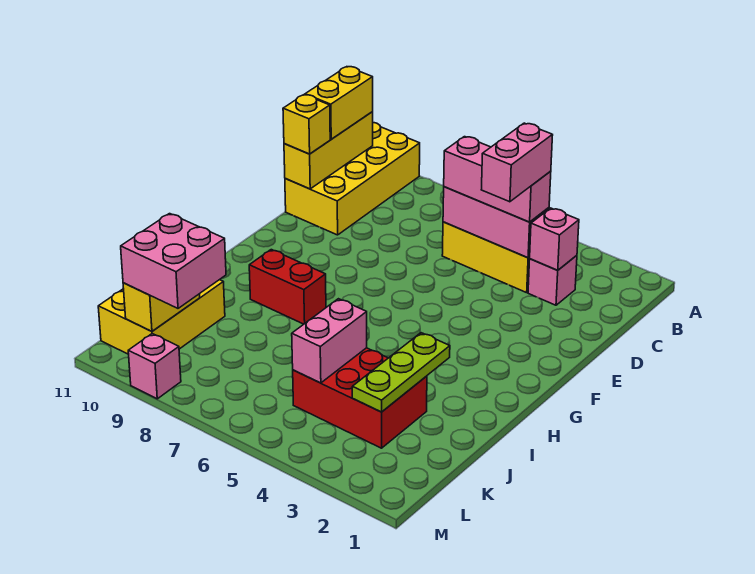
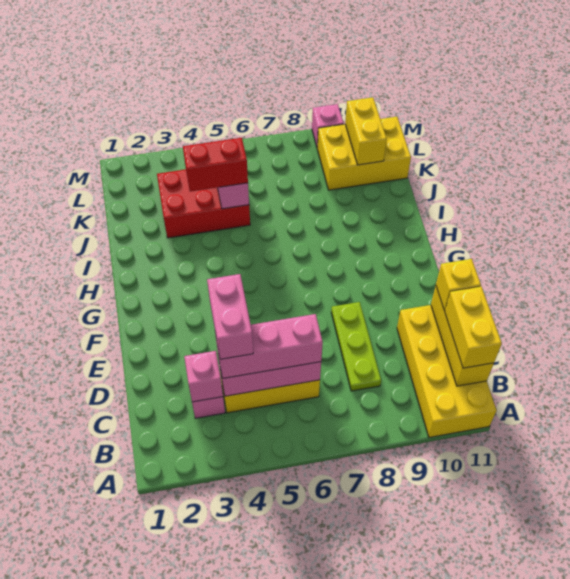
red 1x2 brick [249,250,326,324] -> red 1x2 brick moved to [183,138,248,192]
lime 1x3 plate [352,333,450,412] -> lime 1x3 plate moved to [331,302,381,391]
yellow 2x3 brick [98,280,225,354] -> yellow 2x3 brick turned to [317,117,411,190]
pink 2x2 brick [121,214,226,308] -> none

